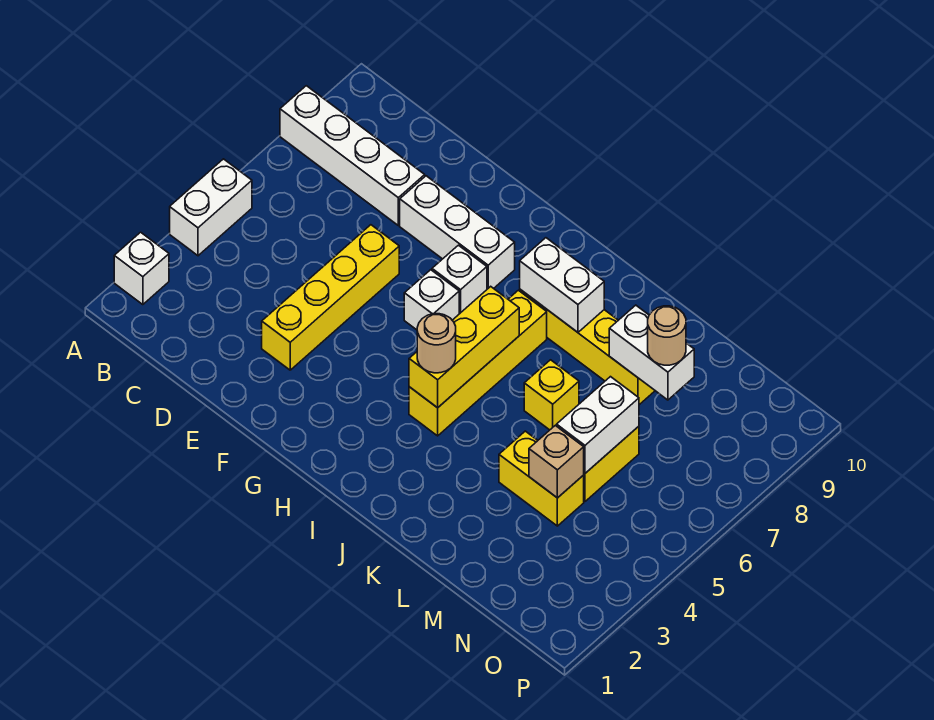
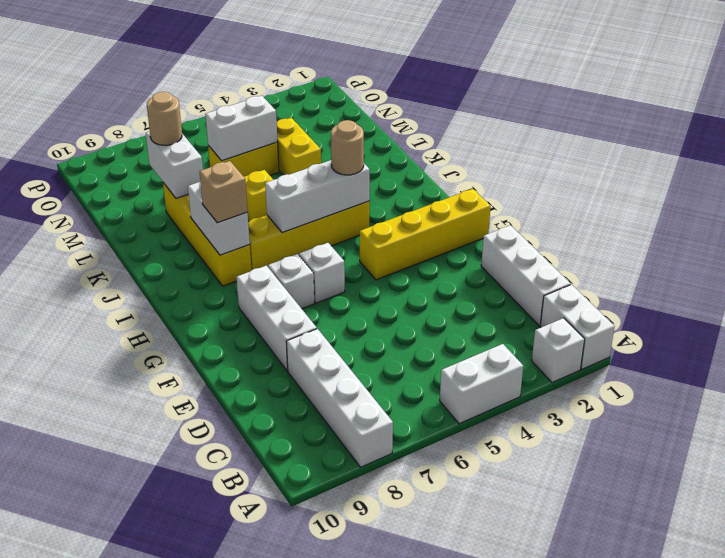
none -> white 1x2 brick [540,285,615,369]
none -> white 1x3 brick [481,225,570,326]
yellow 1x4 brick [262,225,399,370] -> yellow 1x4 brick moved to [360,189,491,280]
yellow 1x3 brick [409,286,519,408] -> white 1x3 brick [265,160,370,233]
tan 1x1 brick [529,425,584,498] -> tan 1x1 brick moved to [199,161,248,223]

